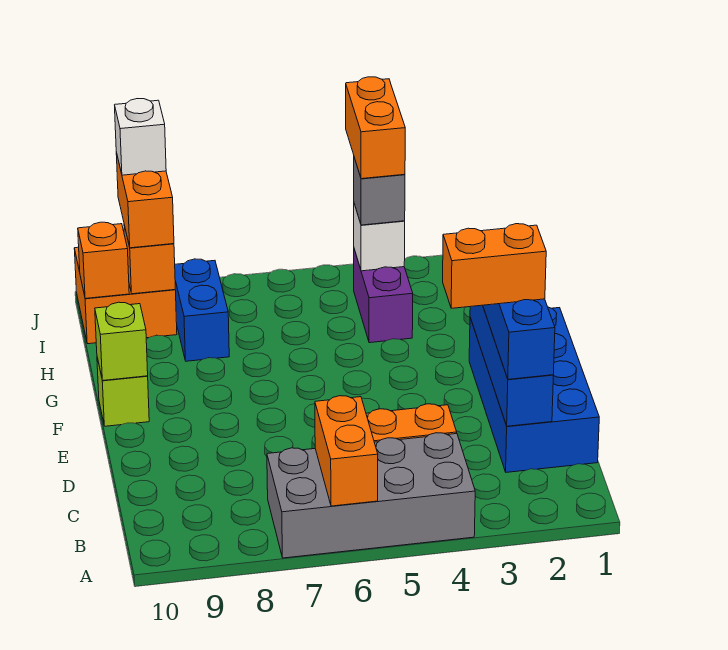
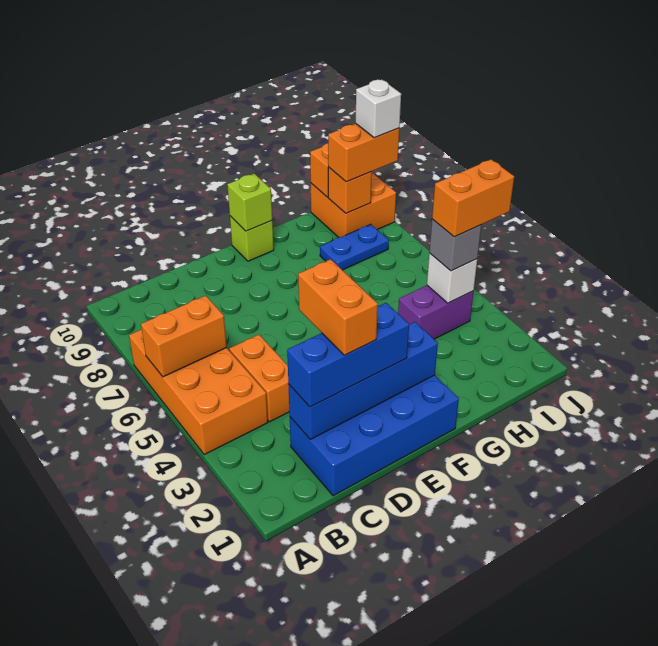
grey 2x4 brick [267,433,475,558] -> orange 2x4 brick [129,329,268,454]
blue 1x2 brick [175,259,229,361] -> blue 1x2 plate [320,224,389,270]

